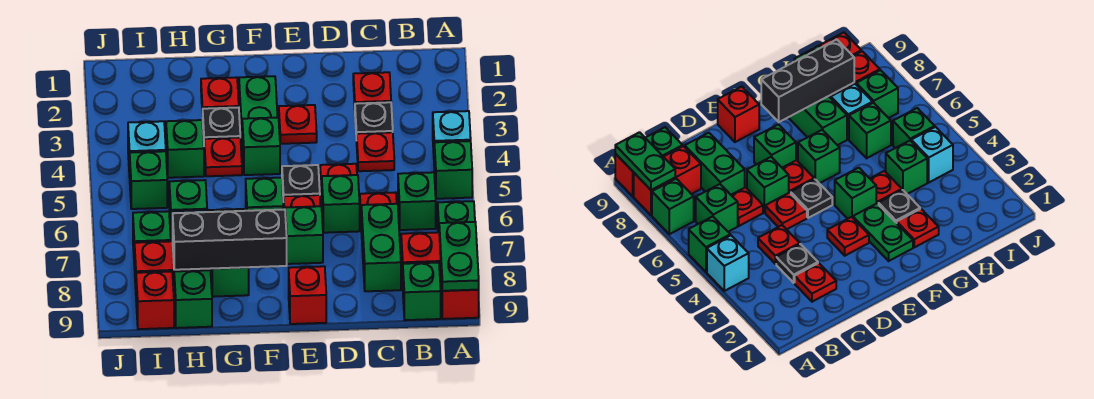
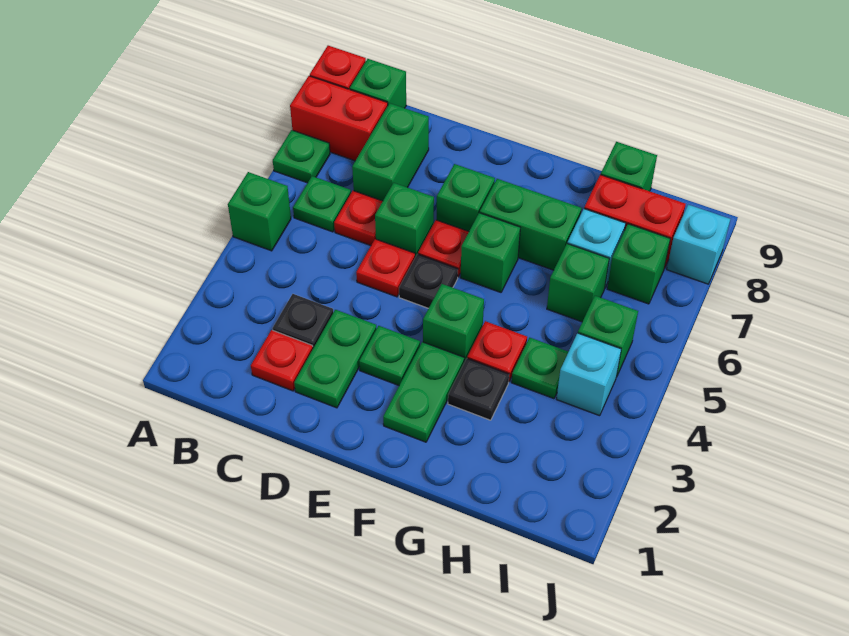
cyan 1x1 brick [433,111,471,153] -> cyan 1x1 brick moved to [667,205,730,284]
green 1x1 brick [438,201,475,232] -> green 1x1 plate [273,130,330,183]
green 1x2 plate [439,222,479,291] -> green 1x2 plate moved to [294,310,377,408]
green 1x1 brick [398,172,436,230] -> green 1x1 plate [293,176,351,232]
red 1x1 plate [357,132,394,171] -> none
red 1x1 plate [279,105,317,144] -> green 1x1 plate [359,326,420,385]
red 1x1 brick [289,266,326,324] -> none
black 1x3 brick [173,209,287,270] -> none
red 1x1 plate [201,77,239,116] -> none
green 1x2 brick [209,209,249,297] -> green 1x2 brick turned to [480,179,581,270]
green 1x1 brick [166,120,204,178] -> green 1x1 plate [511,338,568,399]
red 1x1 brick [136,272,174,329] -> none

